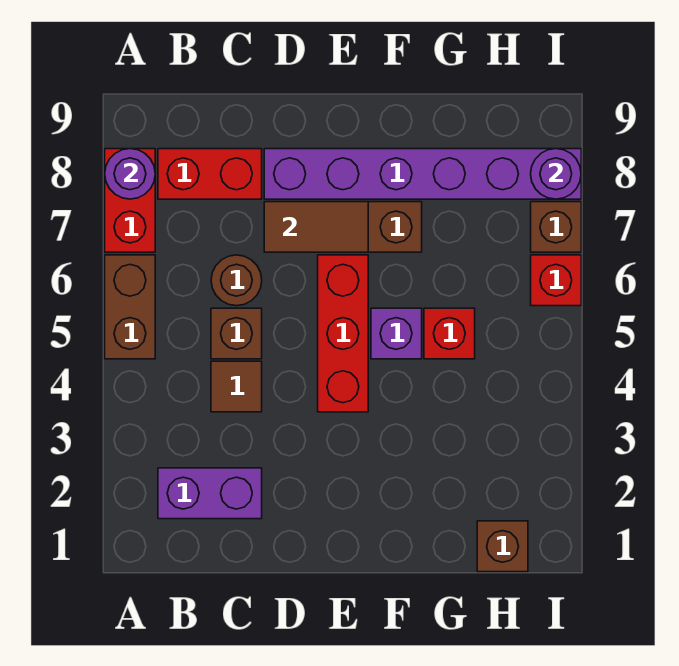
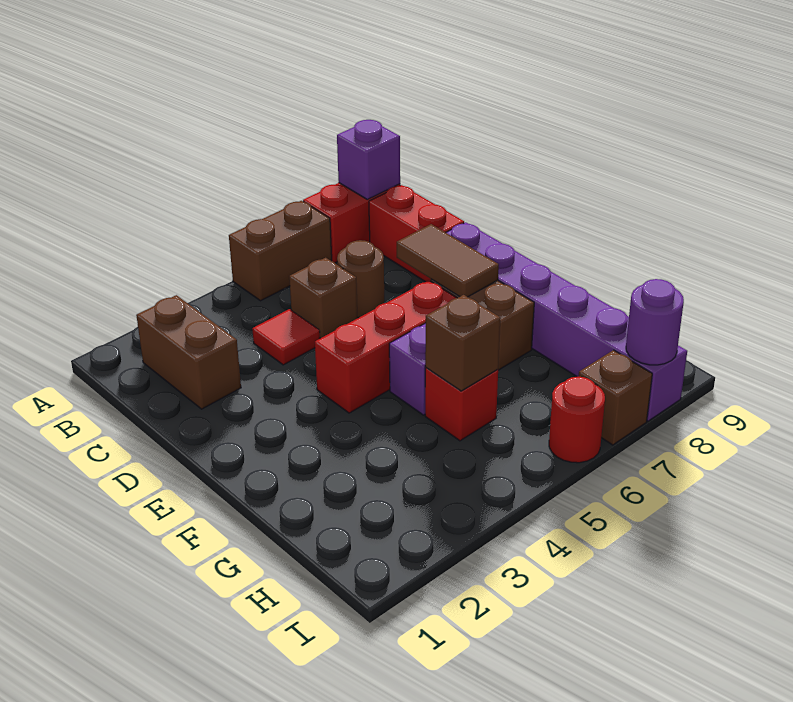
purple 1x1 round brick [105,149,155,199] -> purple 1x1 brick [337,120,400,199]
purple 1x2 brick [158,468,262,519] -> brown 1x2 brick [136,295,241,409]
brown 1x1 tile [211,361,262,412] -> red 1x1 tile [252,309,320,365]
brown 1x1 brick [477,521,528,572] -> brown 1x1 brick moved to [425,295,501,391]
red 1x1 brick [531,255,581,306] -> red 1x1 round brick [549,377,605,463]

